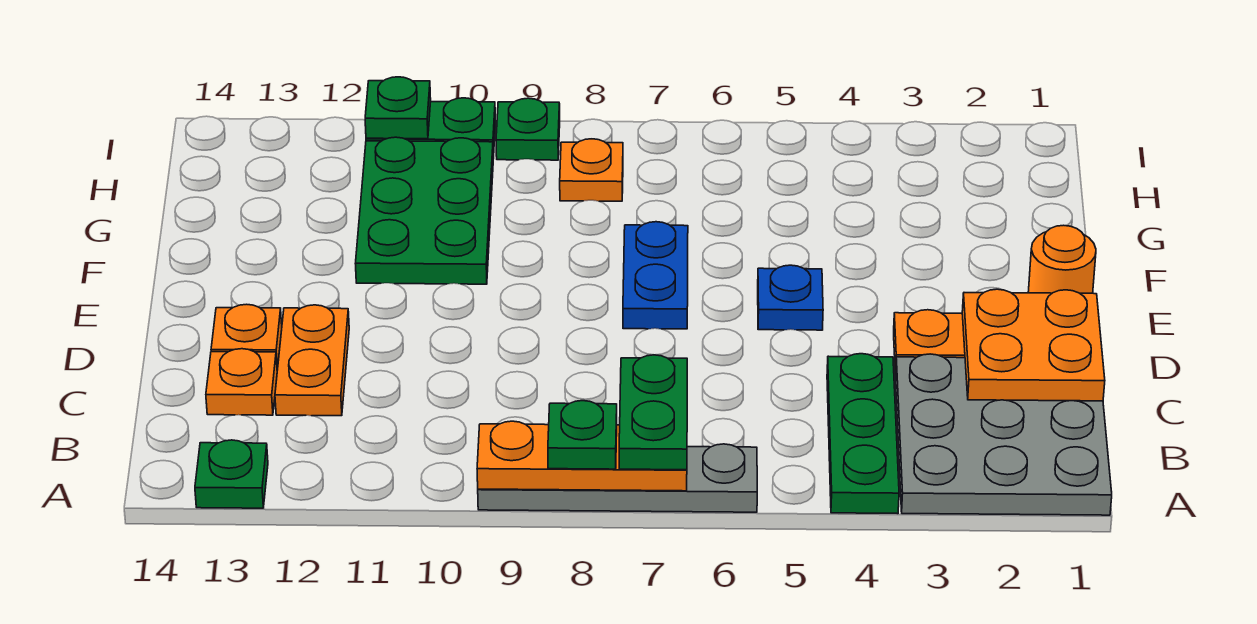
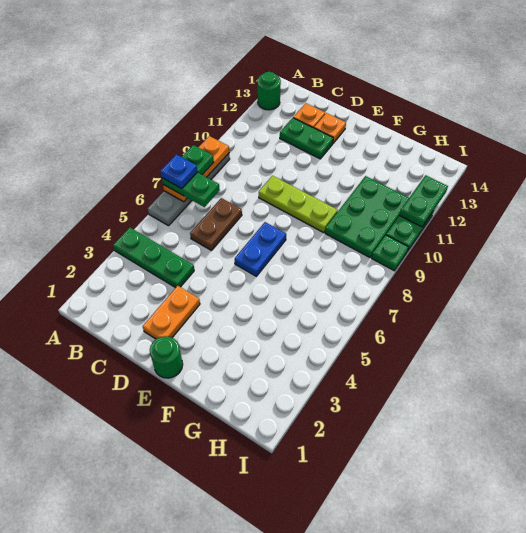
grey 3x3 plate [895,354,1112,515] -> none
green 1x1 plate [195,440,268,508] -> green 1x1 round brick [257,72,281,110]
orange 2x2 plate [962,289,1105,401] -> none
none -> brown 1x2 plate [190,198,242,250]
orange 1x2 plate [275,305,349,416] -> green 1x2 plate [280,118,333,159]
none -> lime 1x3 plate [259,176,338,233]
orange 1x1 round brick [1028,225,1096,293] -> green 1x1 round brick [150,336,183,378]
blue 1x1 plate [758,265,823,330] -> blue 1x1 plate moved to [161,154,197,189]
blue 1x2 plate [623,222,688,329] -> blue 1x2 plate turned to [235,222,286,276]
green 2x3 plate [355,137,493,284] -> green 2x3 plate turned to [325,176,409,257]
orange 1x1 plate [560,139,623,201] -> none
green 1x1 plate [365,77,431,139] -> green 1x2 plate [399,175,448,227]

